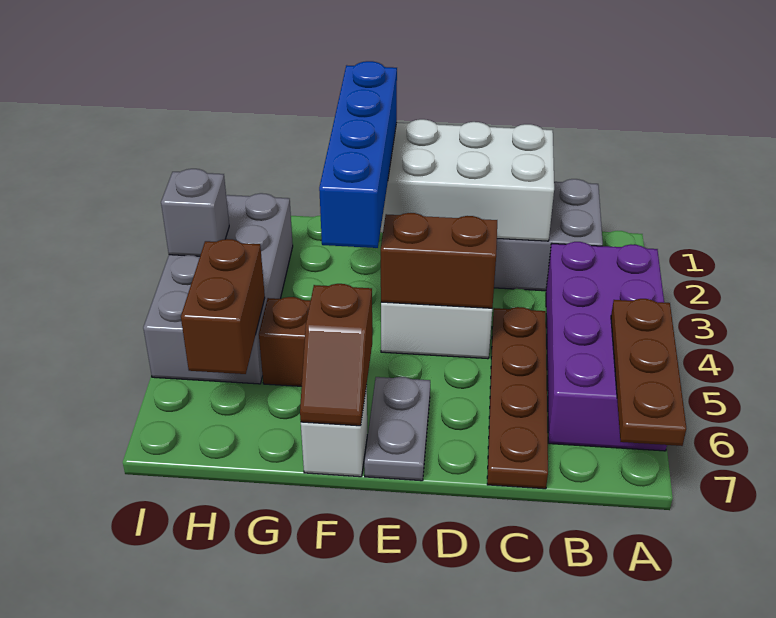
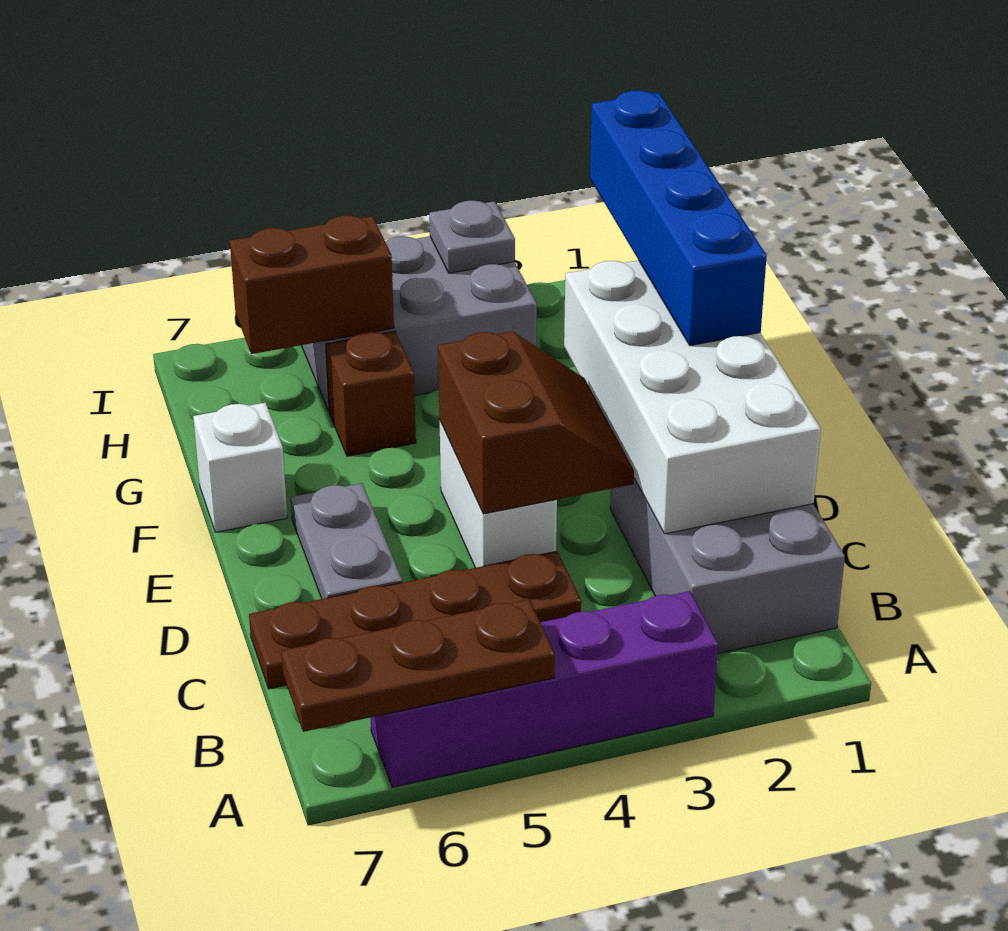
purple 2x4 brick [546,242,667,451] -> purple 1x4 brick [371,591,718,787]
grey 1x2 plate [364,377,430,481] -> grey 1x2 plate turned to [291,483,402,599]
blue 1x4 brick [319,61,397,248] -> blue 1x4 brick turned to [590,90,767,346]
brown 1x2 slope [300,284,372,426] -> none
grey 2x4 brick [143,193,293,384] -> grey 2x3 brick [301,236,537,411]
grey 1x1 brick [161,169,229,256] -> grey 1x1 plate [429,200,515,273]

